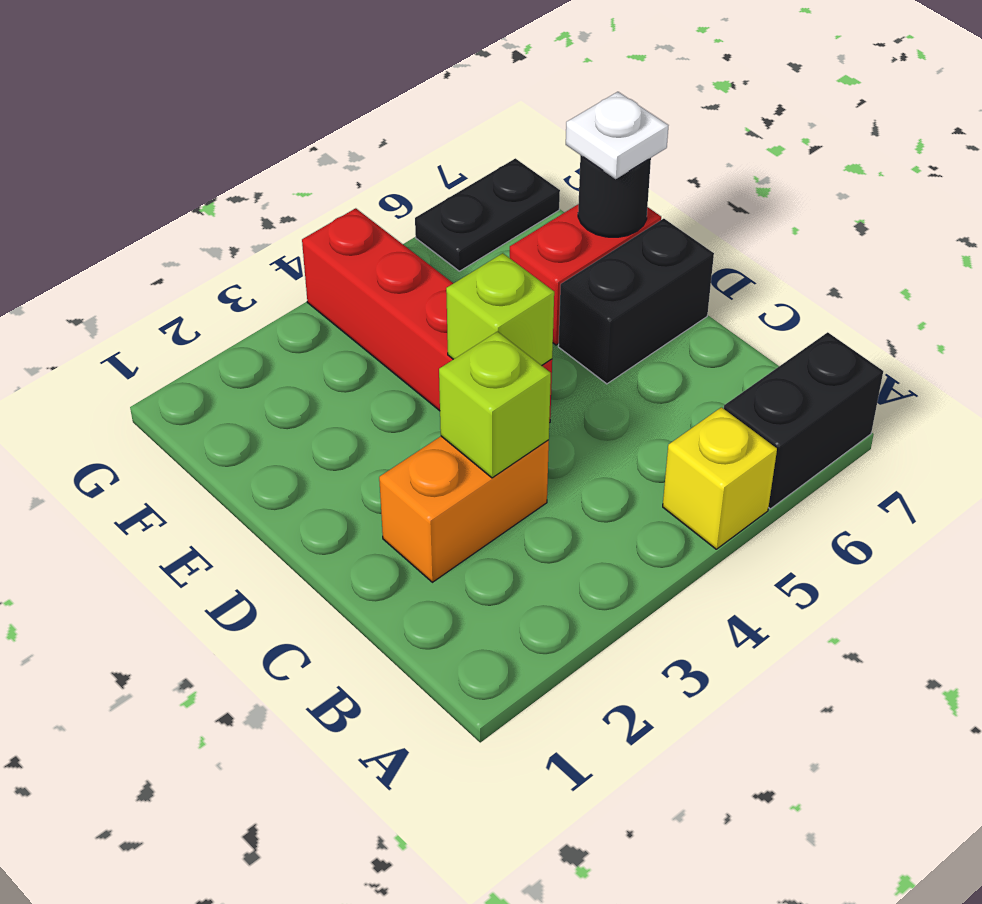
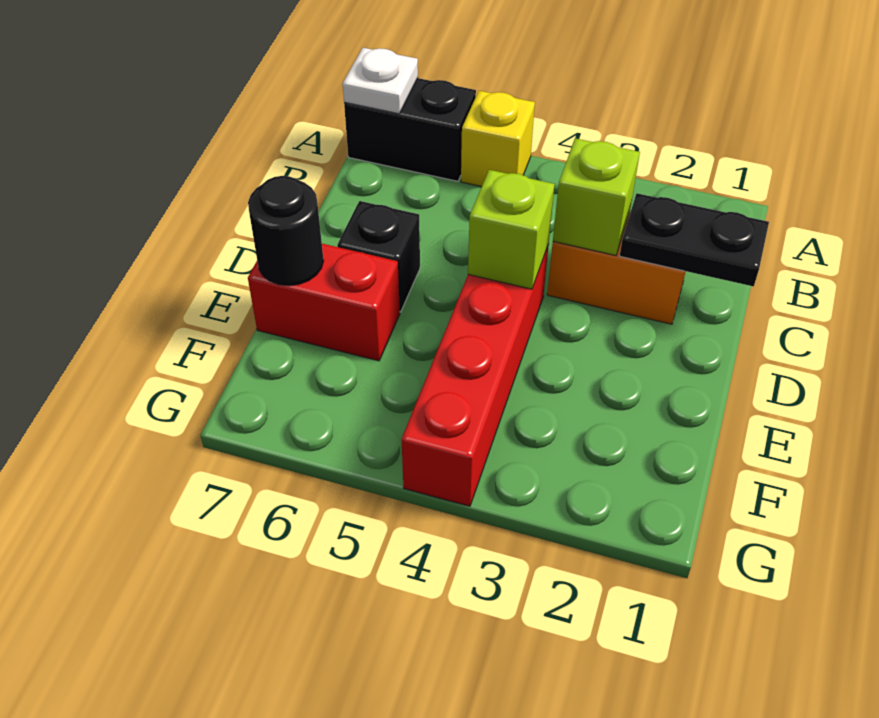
black 1x2 brick [558,219,714,384] -> black 1x1 brick [337,201,420,312]
white 1x1 plate [566,92,669,179] -> white 1x1 plate moved to [343,48,418,114]
black 1x2 plate [415,158,560,271] -> black 1x2 plate moved to [620,193,769,287]

